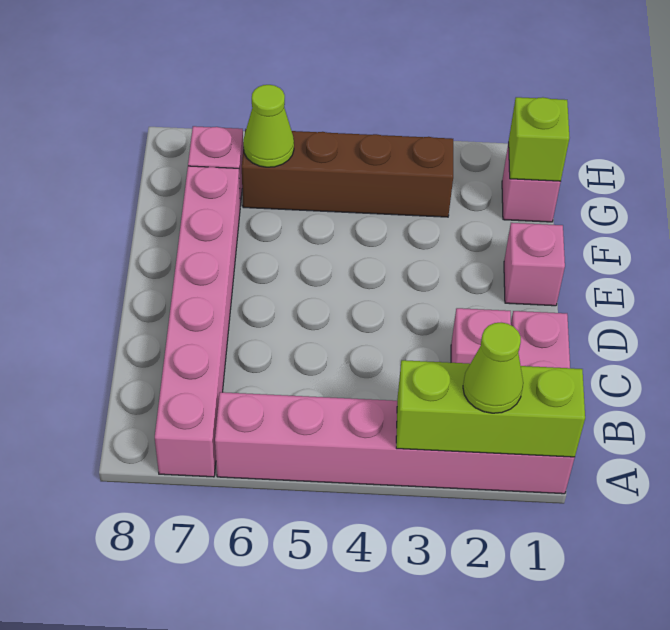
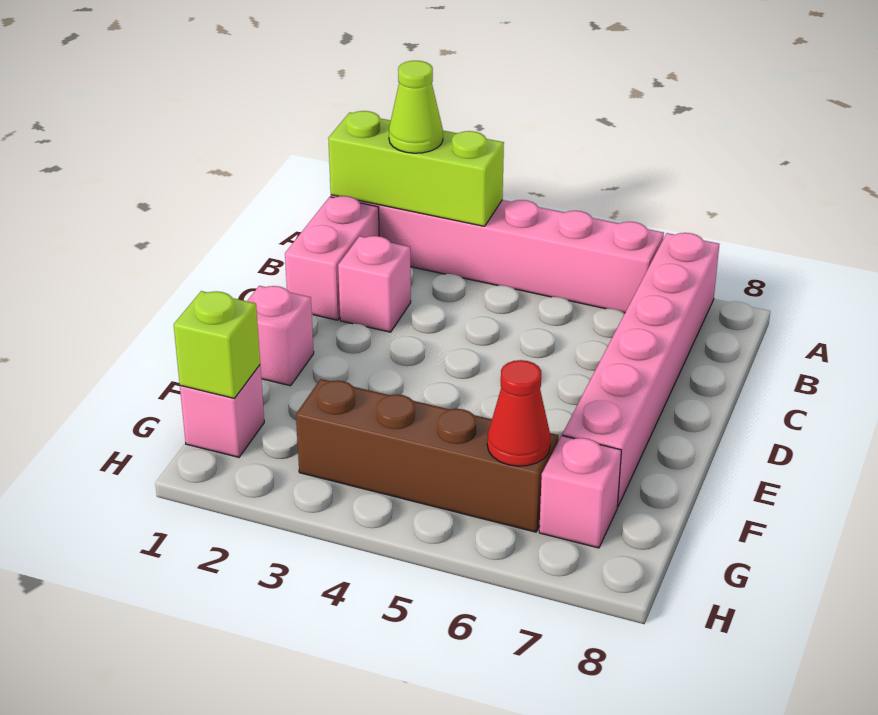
lime 1x1 cone [243,85,294,167] -> red 1x1 cone [487,360,551,466]

